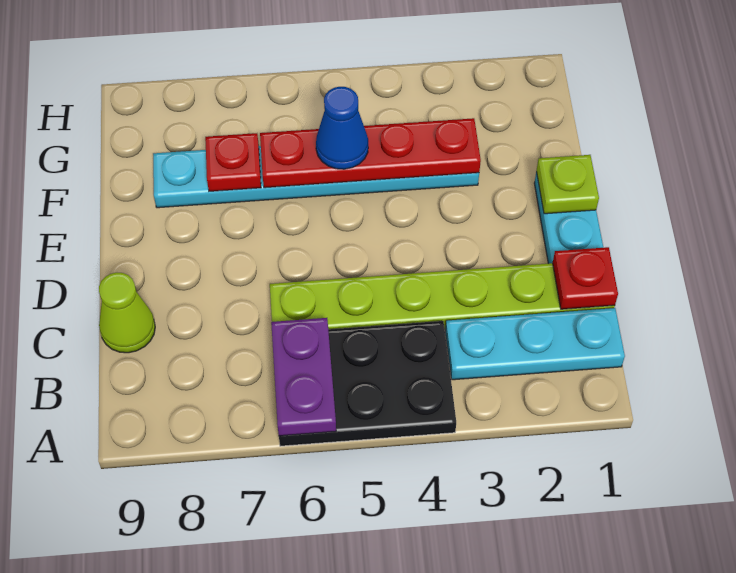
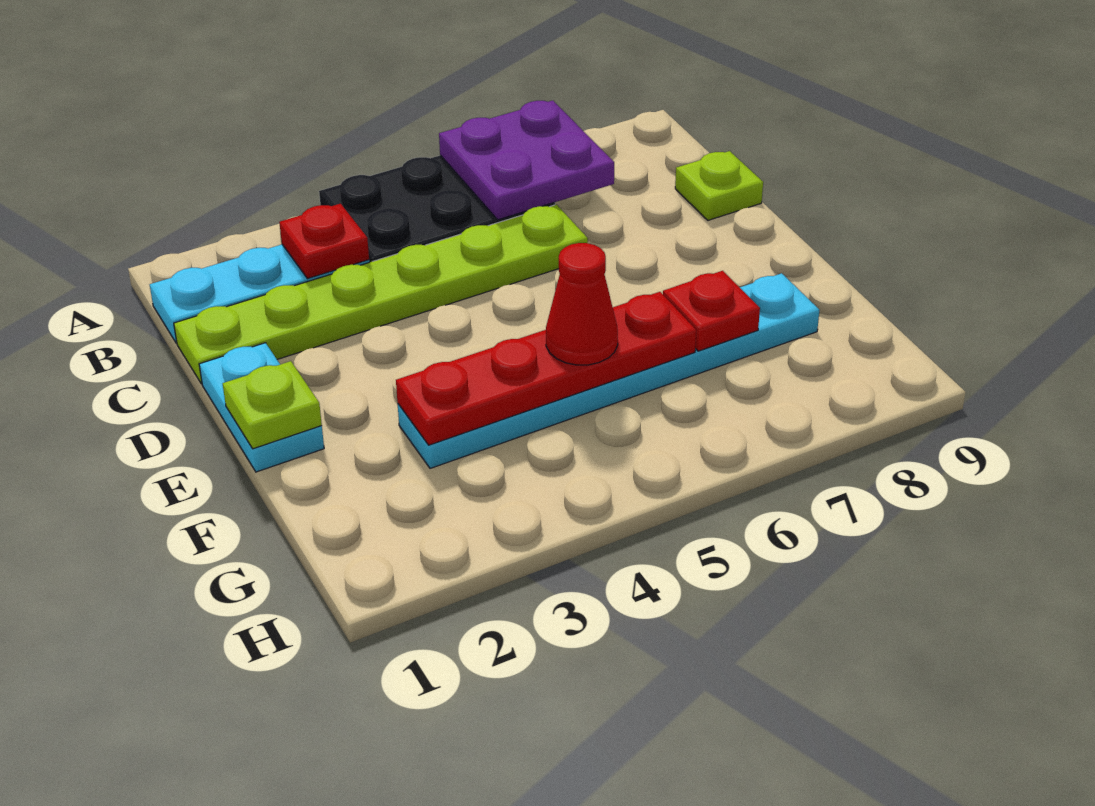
purple 1x2 plate [271,318,336,436] -> purple 2x2 plate [439,100,614,220]
red 1x1 plate [553,247,618,309] -> red 1x1 plate moved to [279,204,369,279]
lime 1x1 cone [99,273,155,353] -> lime 1x1 plate [675,151,763,220]
blue 1x1 cone [316,87,368,169] -> red 1x1 cone [546,243,618,365]

